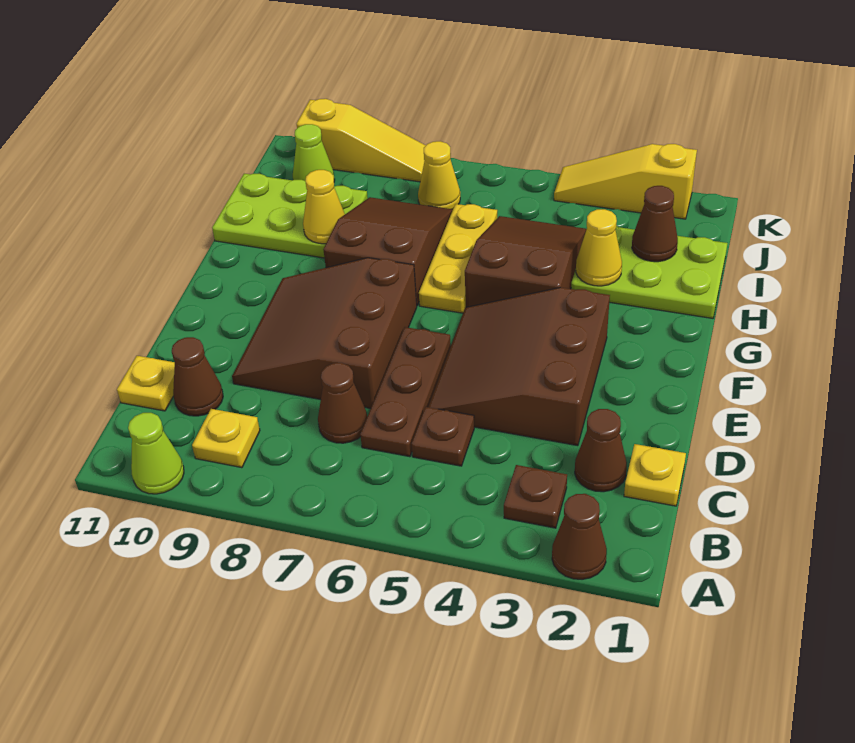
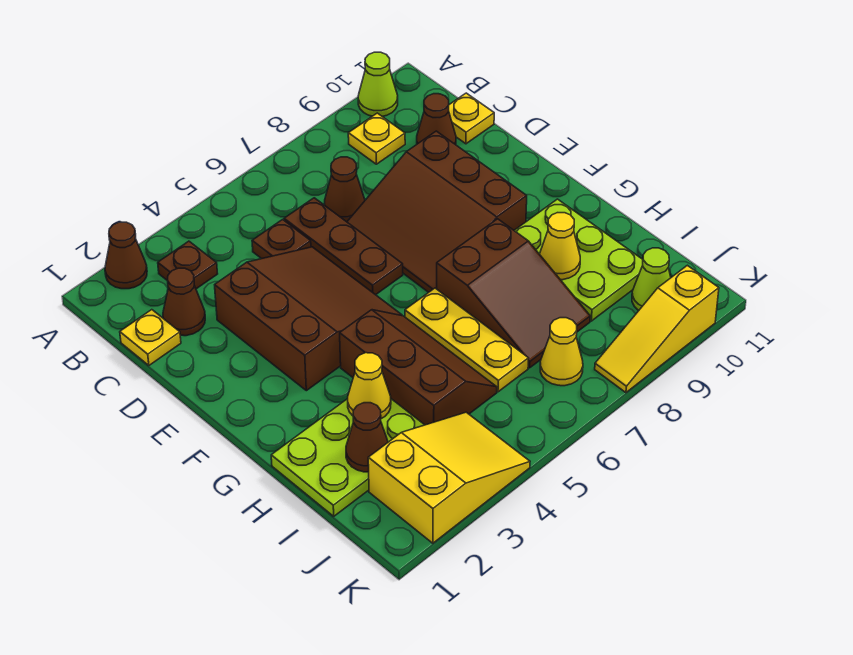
brown 3x3 slope [232,258,417,408] -> brown 3x3 slope turned to [347,131,527,292]
brown 2x3 slope [465,216,587,307] -> brown 2x3 slope turned to [340,310,497,425]
lime 2x3 plate [212,174,368,258] -> lime 2x3 plate turned to [514,199,643,321]
yellow 1x3 slope [554,144,697,219] -> yellow 2x3 slope [368,412,530,543]

